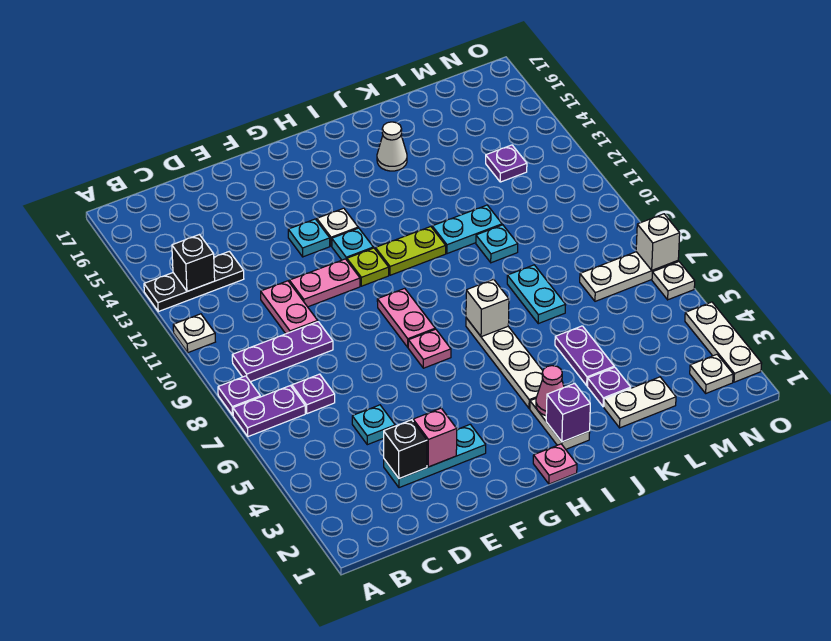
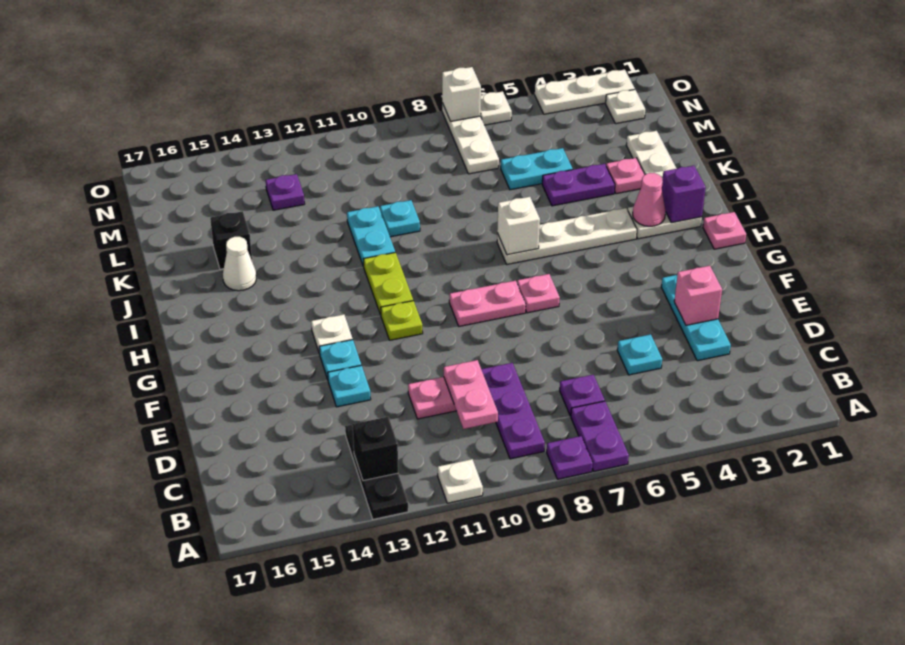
black 1x1 brick [384,420,427,479] -> black 1x1 brick moved to [210,211,252,269]
pink 1x2 plate [289,259,360,307] -> pink 1x2 plate moved to [444,360,498,429]
cyan 1x1 plate [332,228,373,260] -> cyan 1x1 plate moved to [328,365,371,407]
purple 1x1 plate [587,367,631,407] -> pink 1x1 plate [606,158,645,194]
cyan 1x2 plate [507,265,566,324] -> cyan 1x2 plate moved to [501,148,573,190]

